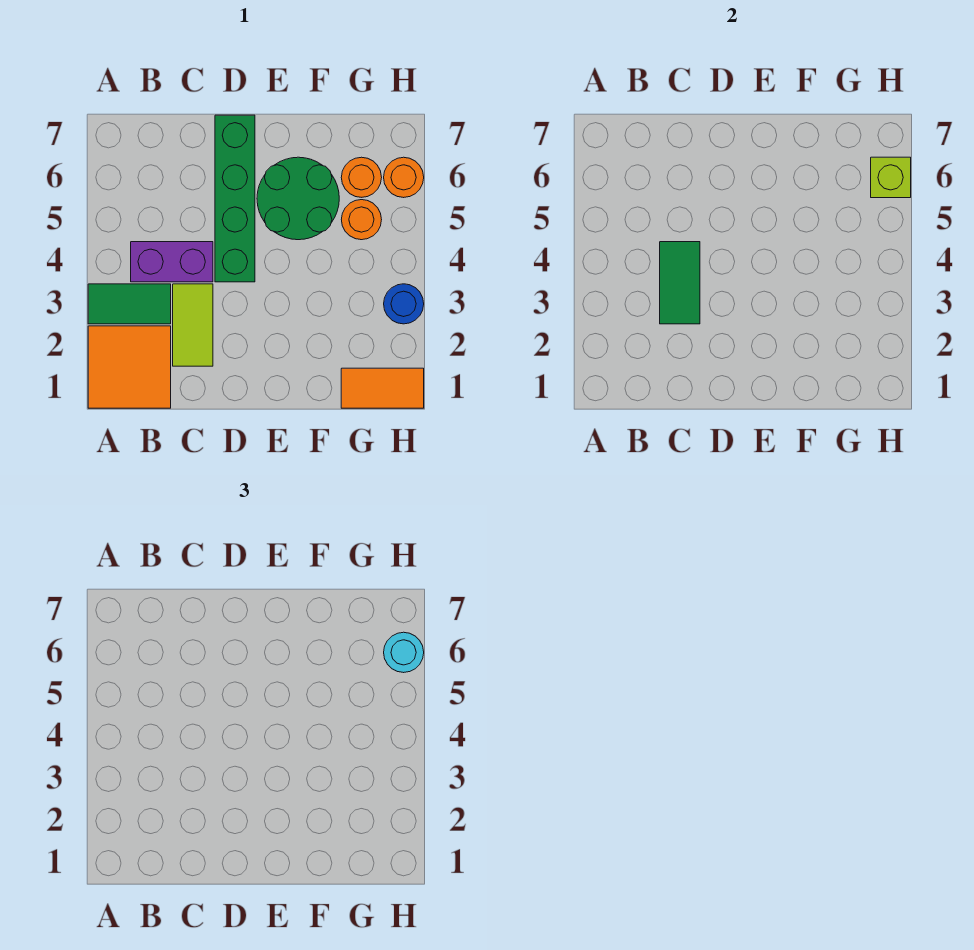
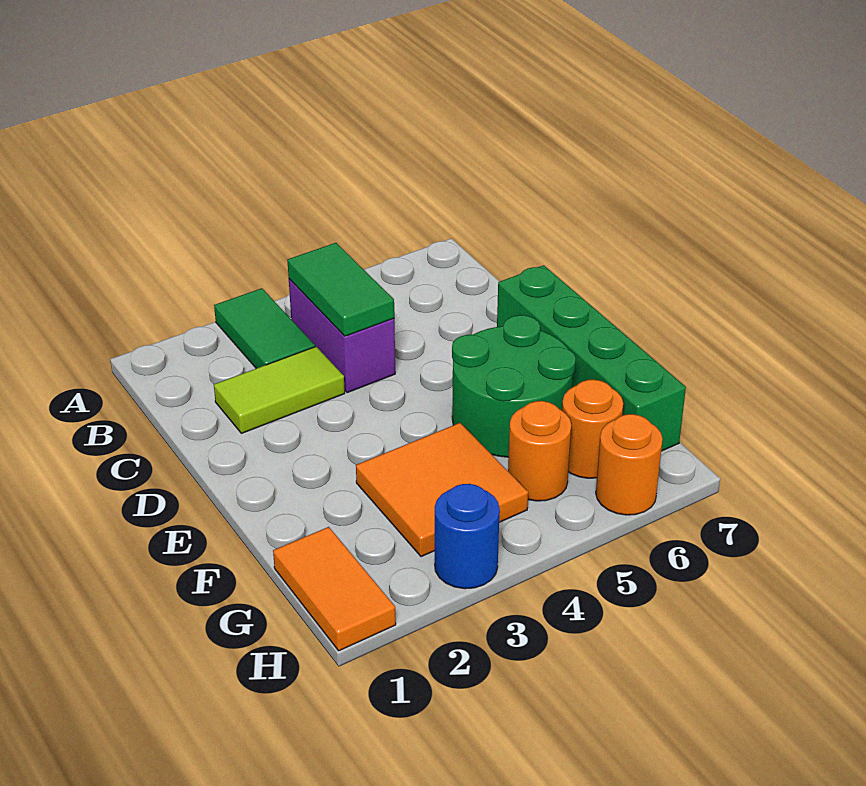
orange 2x2 tile [88,326,171,408] -> orange 2x2 tile moved to [356,423,528,557]
green 1x2 tile [660,242,700,324] -> green 1x2 tile turned to [287,243,394,336]
green 1x4 brick [215,115,255,282] -> green 1x4 brick turned to [497,265,686,451]
lime 1x1 brick [871,157,911,198] -> none
cyan 1x1 round brick [384,632,424,673] -> none

